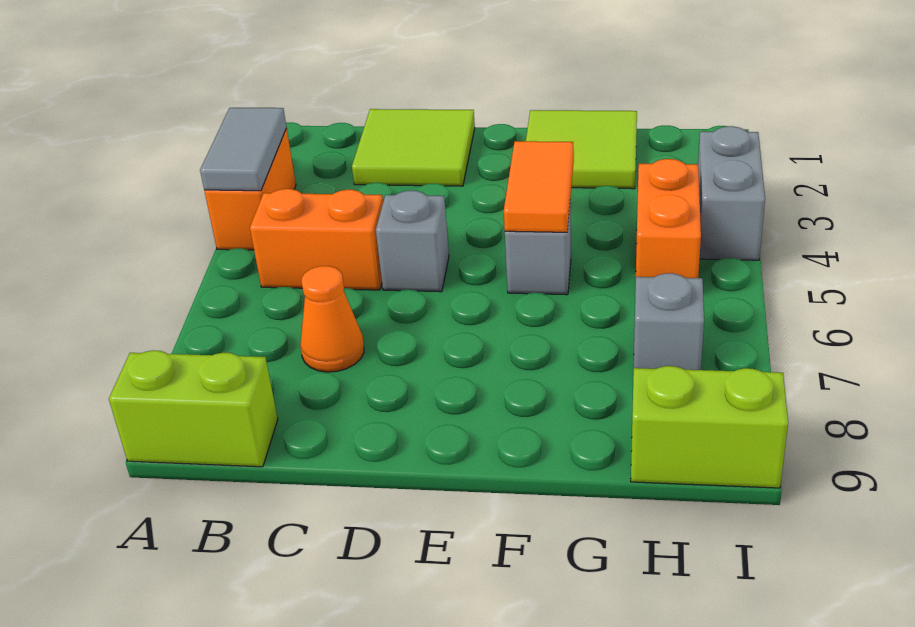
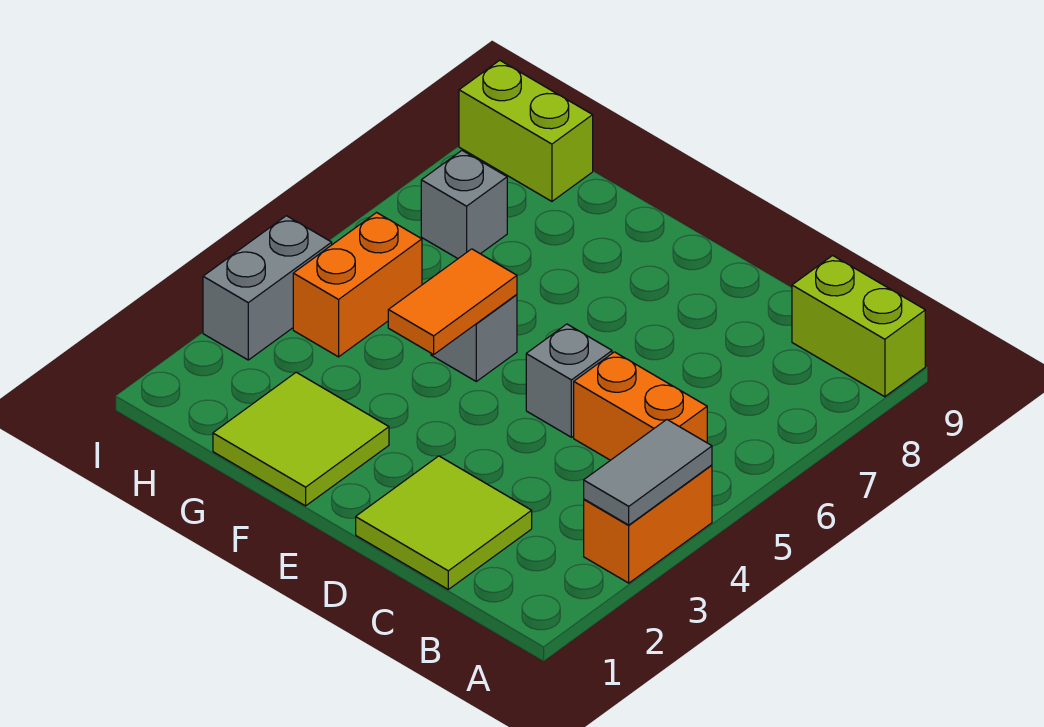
orange 1x1 cone [300,266,364,372] -> none

